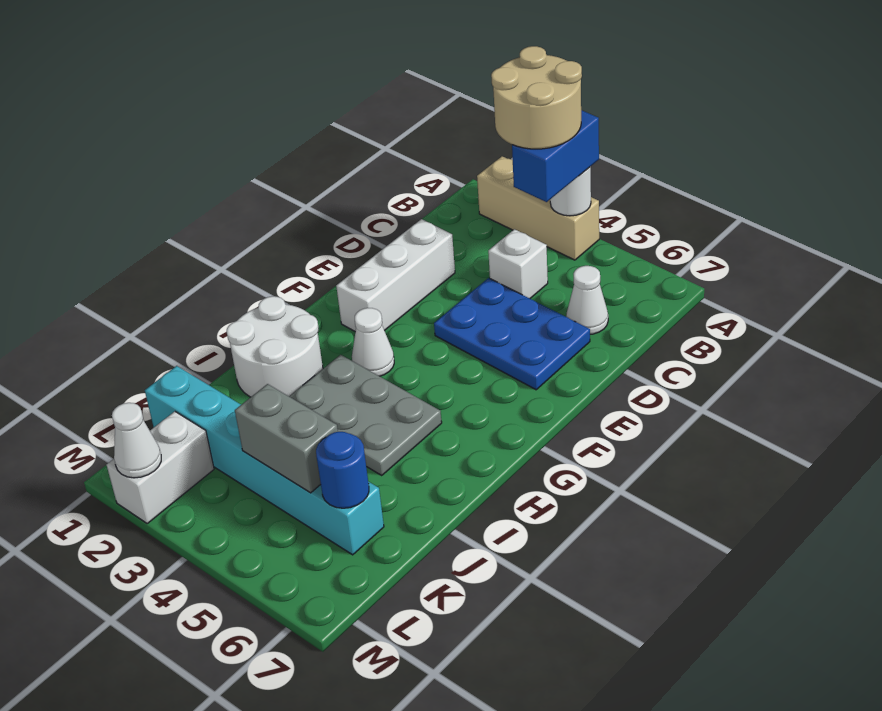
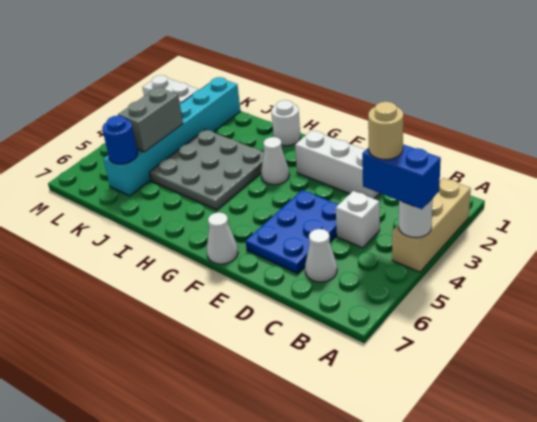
tan 2x2 round brick [491,46,582,149] -> tan 1x1 round brick [368,102,403,160]
white 2x2 round brick [227,296,323,397] -> white 1x1 round brick [271,100,300,146]
grey 2x3 plate [289,355,442,475] -> grey 3x3 plate [149,130,264,210]
white 1x1 cone [112,403,161,478] -> white 1x1 cone moved to [207,212,238,264]

